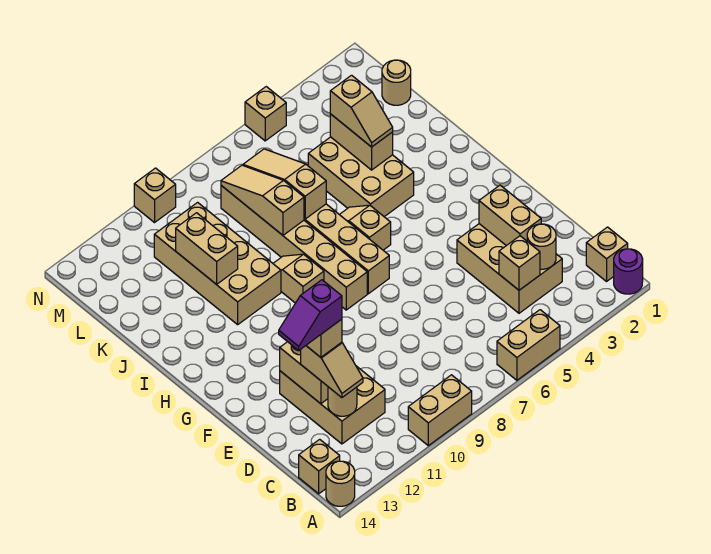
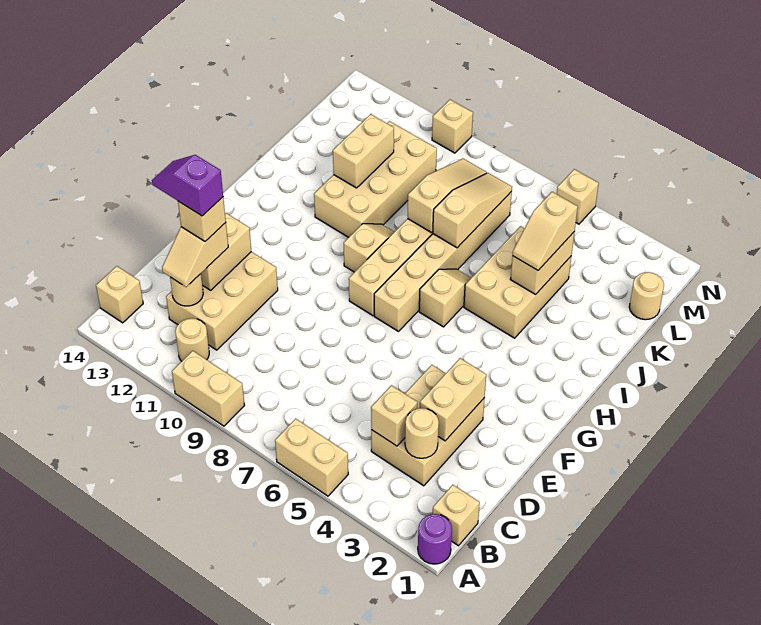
tan 1x1 round brick [326,461,355,506] -> tan 1x1 round brick moved to [175,318,209,361]

